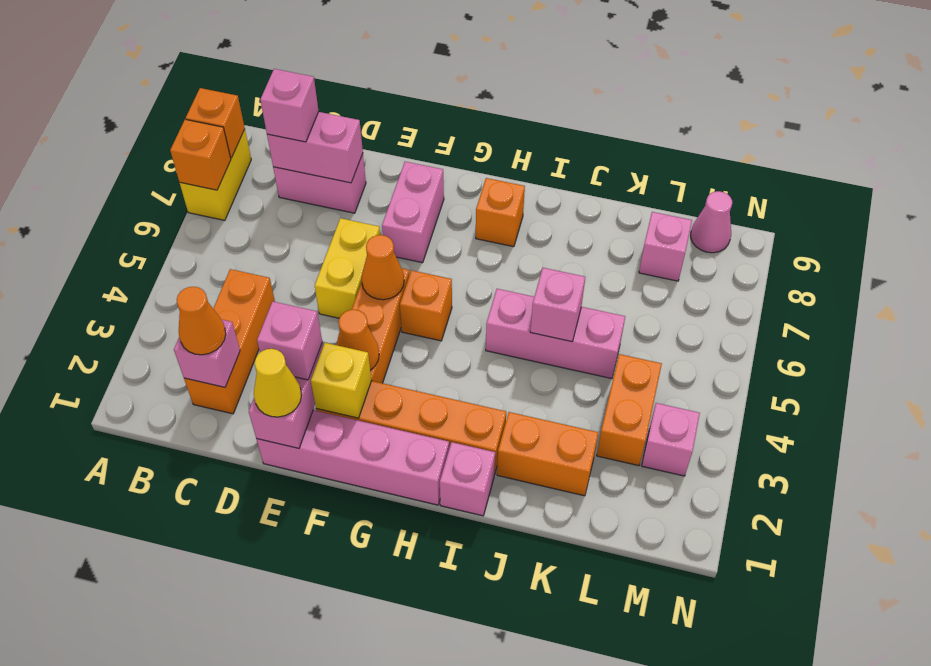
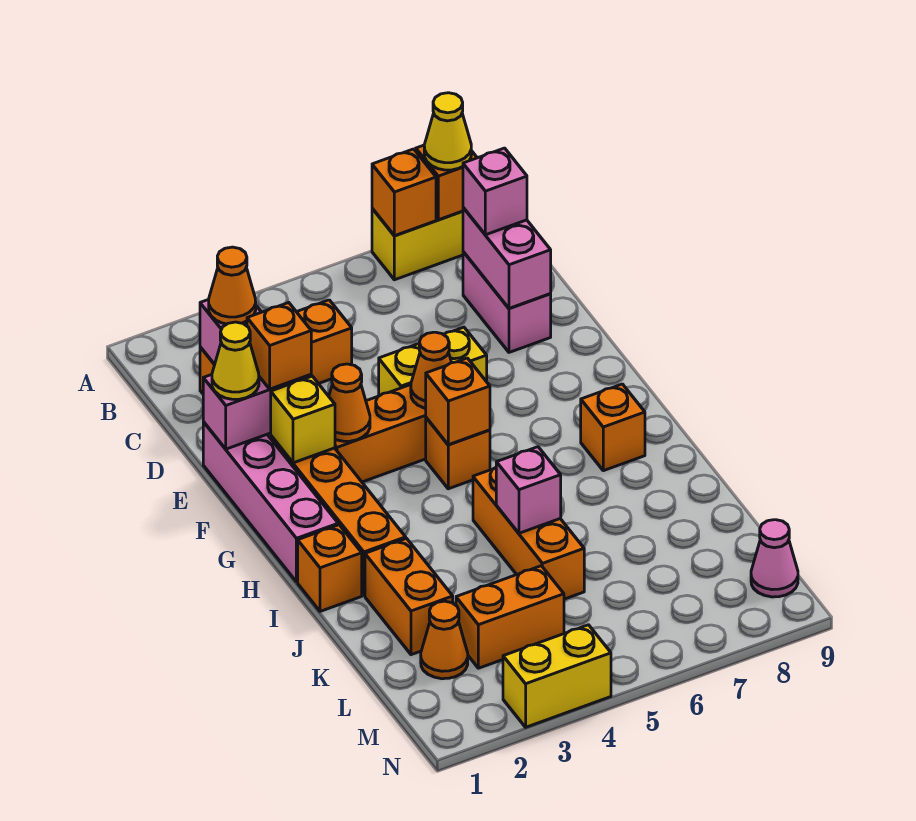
none -> yellow 1x1 cone [424,93,471,170]
pink 1x1 brick [257,302,322,380] -> orange 1x1 brick [247,303,311,389]
pink 1x2 brick [382,162,444,263] -> none
none -> orange 1x1 brick [426,358,490,445]
pink 1x1 brick [440,442,495,516] -> orange 1x1 brick [298,525,362,611]
pink 1x3 brick [486,289,625,379] -> orange 1x3 brick [473,468,584,599]
none -> orange 1x1 cone [421,601,468,679]
pink 1x1 brick [639,212,692,281] -> none
pink 1x1 brick [642,403,700,476] -> none
none -> yellow 1x2 brick [503,625,611,727]

